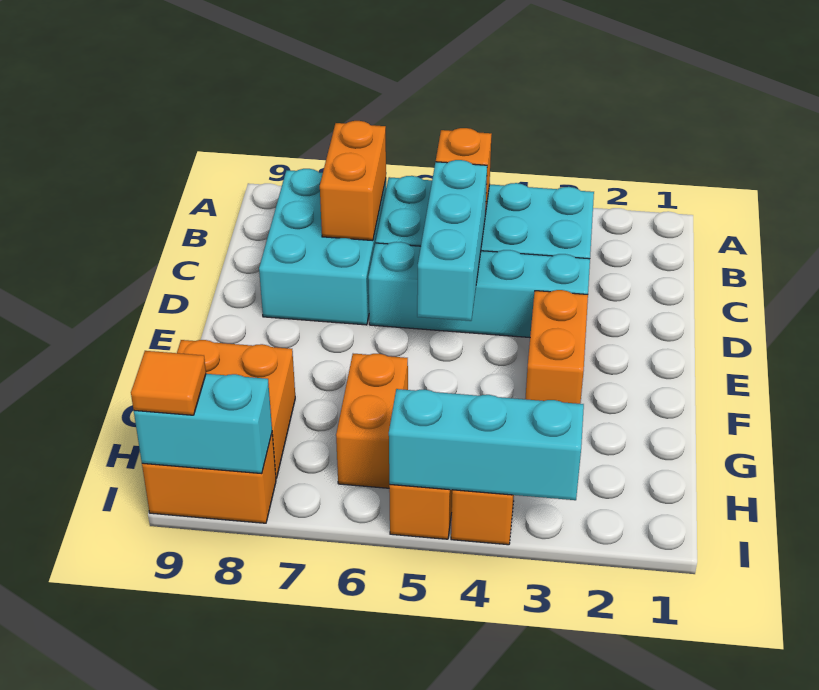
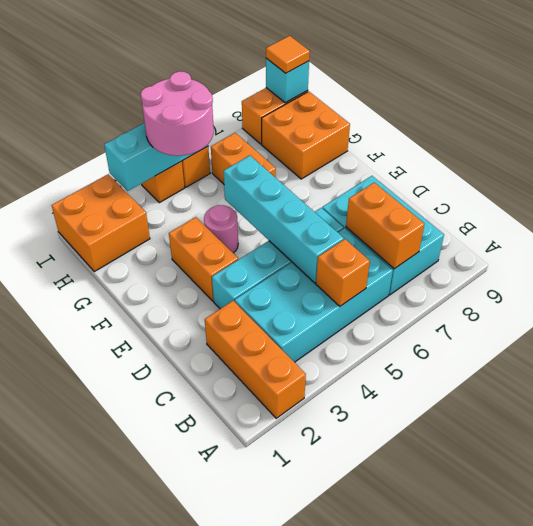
none -> orange 1x3 brick [205,301,306,418]
cyan 1x3 brick [417,160,487,321] -> cyan 1x4 brick [224,156,344,283]
none -> pink 1x1 round brick [204,205,238,253]
none -> orange 2x2 brick [52,174,150,272]
none -> pink 2x2 round brick [141,71,214,156]
cyan 1x2 brick [134,374,272,474] -> cyan 1x1 brick [266,58,309,103]

